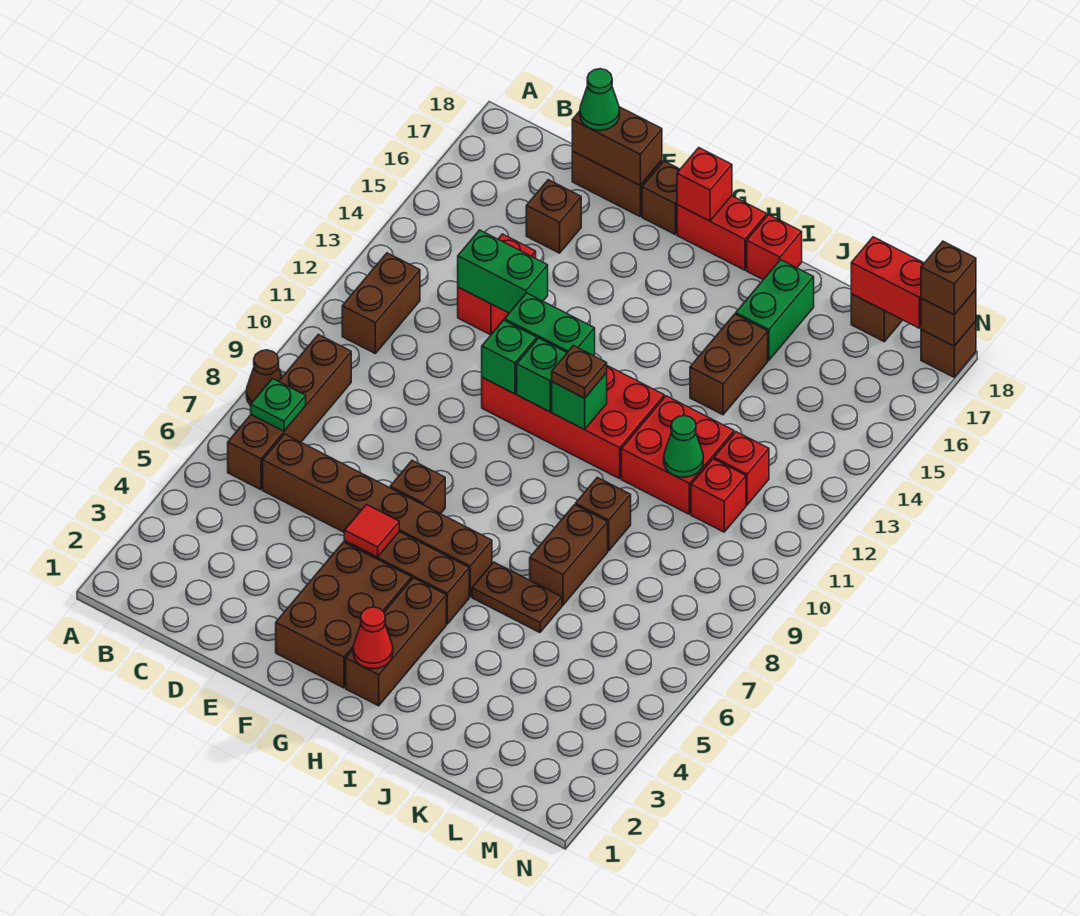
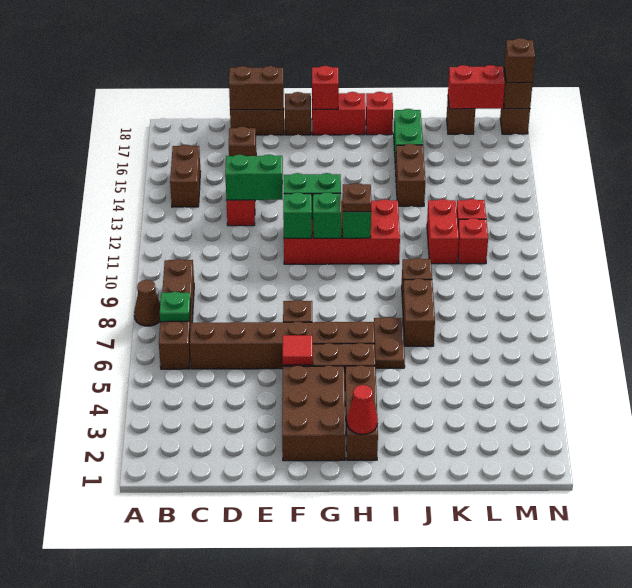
brown 1x2 brick [342,253,420,353] -> brown 1x2 brick moved to [170,145,201,207]
green 1x1 cone [580,69,620,130] -> none
brown 1x2 plate [472,562,562,633] -> brown 1x2 plate turned to [374,317,405,368]
red 2x2 brick [621,396,734,514] -> red 1x2 brick [427,199,459,264]
green 1x1 cone [664,416,703,477] -> none

